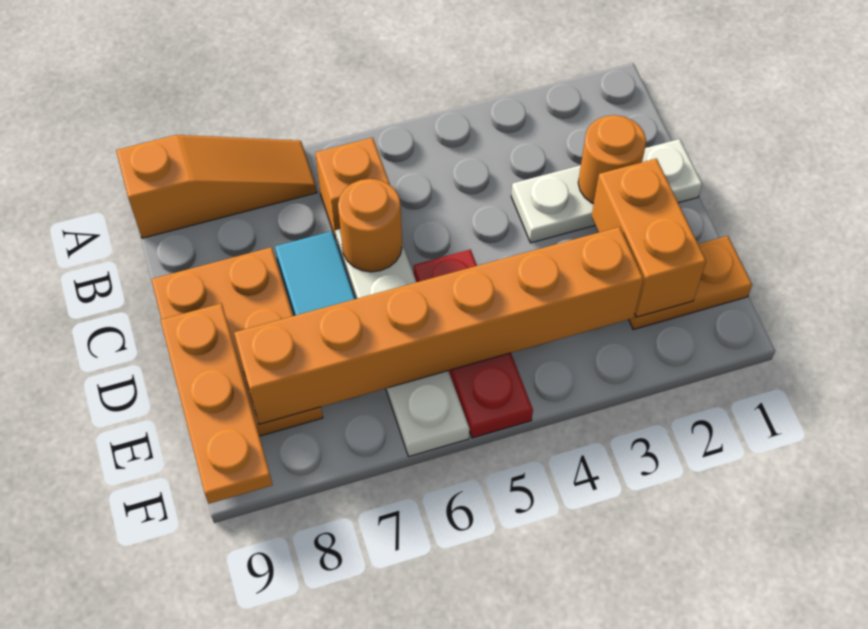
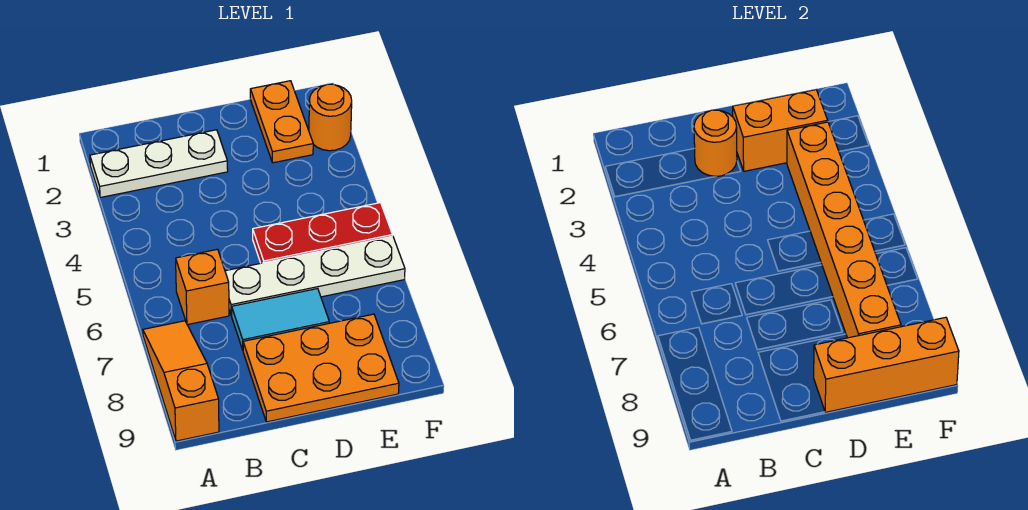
white 1x3 plate [511,139,702,243] -> white 1x3 plate turned to [90,130,228,198]
orange 1x1 round brick [338,179,402,272] -> orange 1x1 round brick moved to [309,84,352,151]
orange 1x3 plate [161,303,273,504] -> orange 1x3 brick [814,317,959,412]

